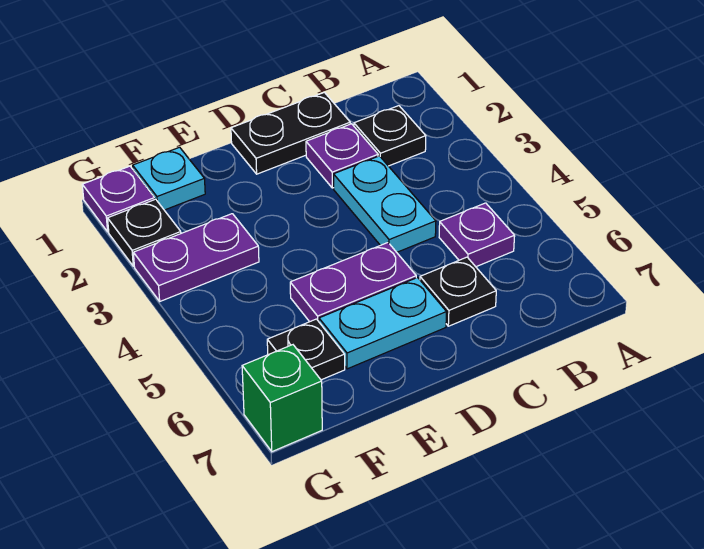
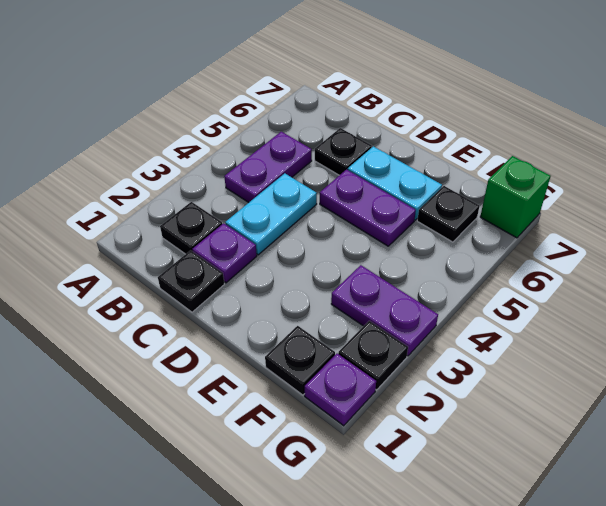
purple 1x1 plate [439,203,515,267] -> purple 1x2 plate [224,132,312,202]
black 1x2 plate [231,92,350,174] -> black 1x1 plate [158,250,224,312]
cyan 1x1 plate [133,147,205,210] -> black 1x1 plate [265,326,335,395]

